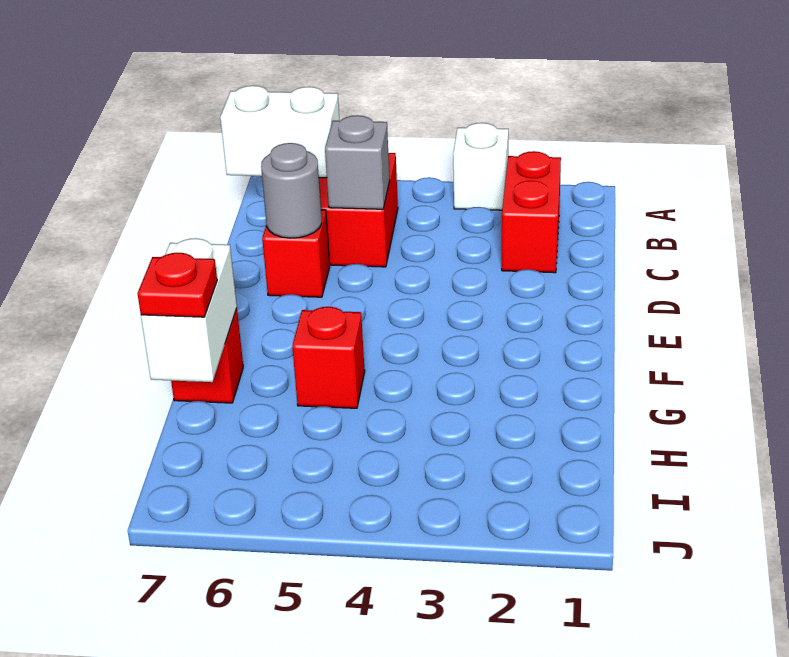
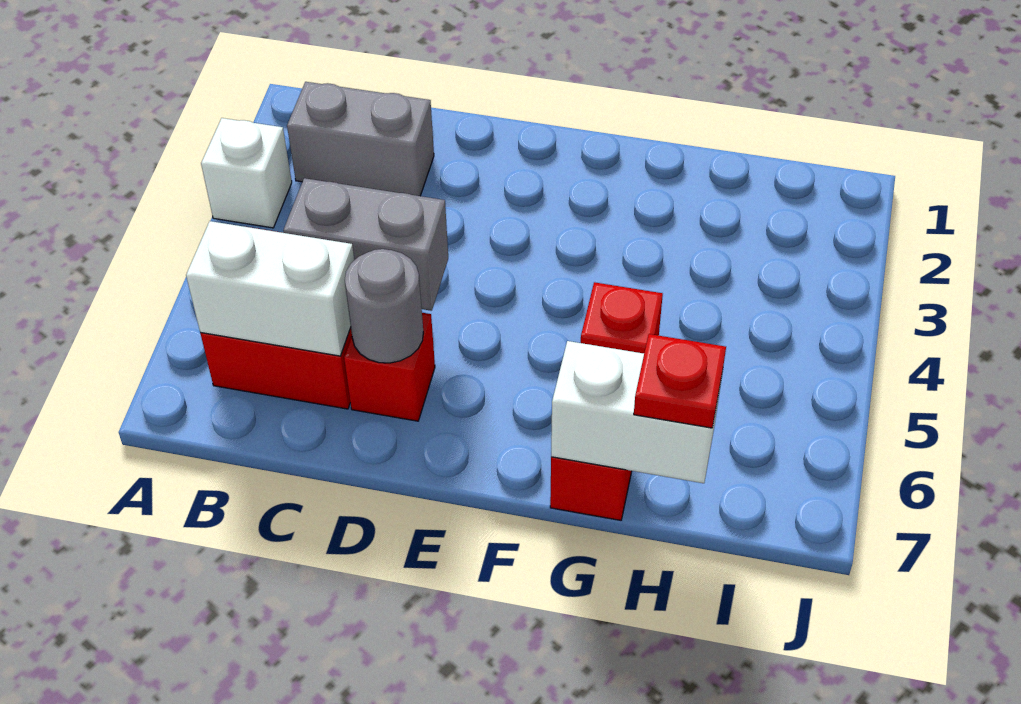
red 1x2 brick [502,151,561,273] -> grey 1x2 brick [287,82,434,196]
white 1x2 brick [220,86,340,178] -> white 1x2 brick turned to [186,221,354,356]
grey 1x1 brick [325,115,390,209] -> grey 1x2 brick [283,178,448,311]

